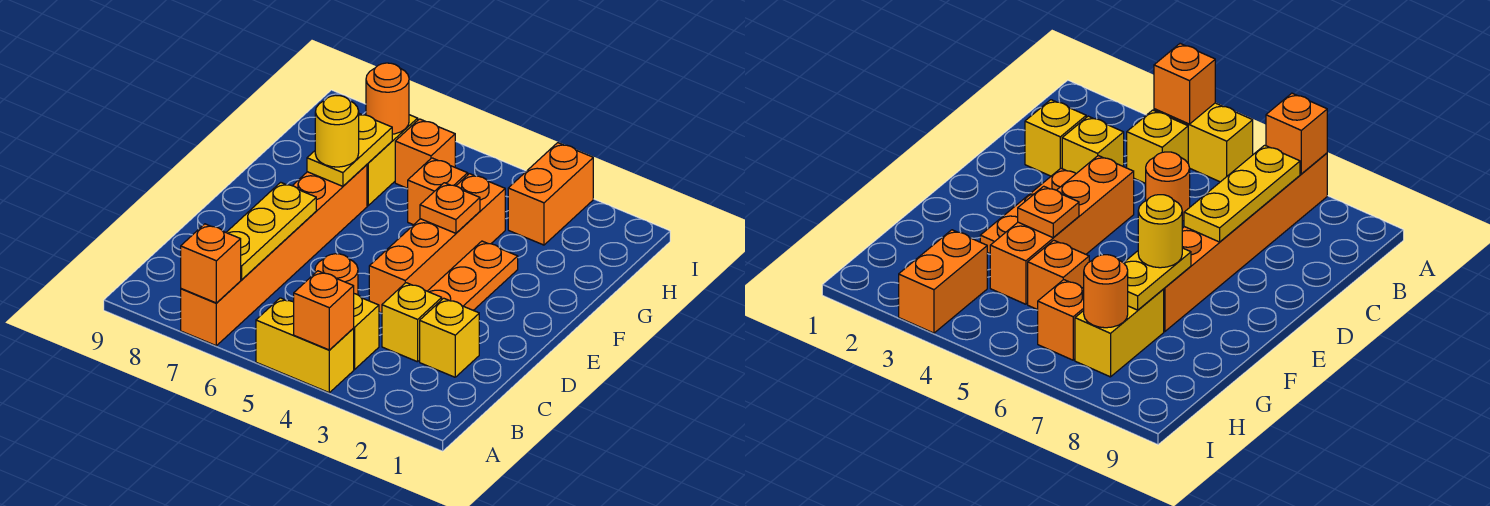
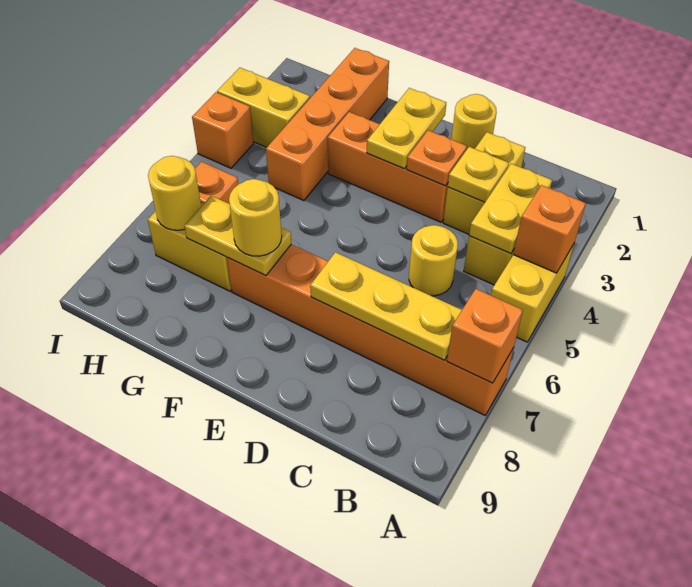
none -> yellow 1x2 plate [469,164,552,254]
none -> yellow 1x1 plate [448,147,509,202]
orange 1x1 round brick [315,254,358,295] -> yellow 1x1 round brick [409,225,458,296]
none -> yellow 1x1 round brick [451,94,497,150]
orange 1x3 plate [428,241,518,310] -> orange 1x3 brick [328,112,448,222]
orange 1x4 brick [369,174,505,313] -> orange 1x4 brick turned to [266,48,389,201]
none -> yellow 1x2 plate [367,88,446,169]
orange 1x1 plate [420,183,480,233] -> orange 1x1 plate moved to [407,130,467,186]
orange 1x1 brick [408,158,468,225] -> orange 1x1 brick moved to [192,92,254,168]
orange 1x2 brick [508,143,593,245] -> yellow 1x2 brick [217,68,310,147]
orange 1x1 round brick [366,63,409,134] -> yellow 1x1 round brick [148,156,201,230]

